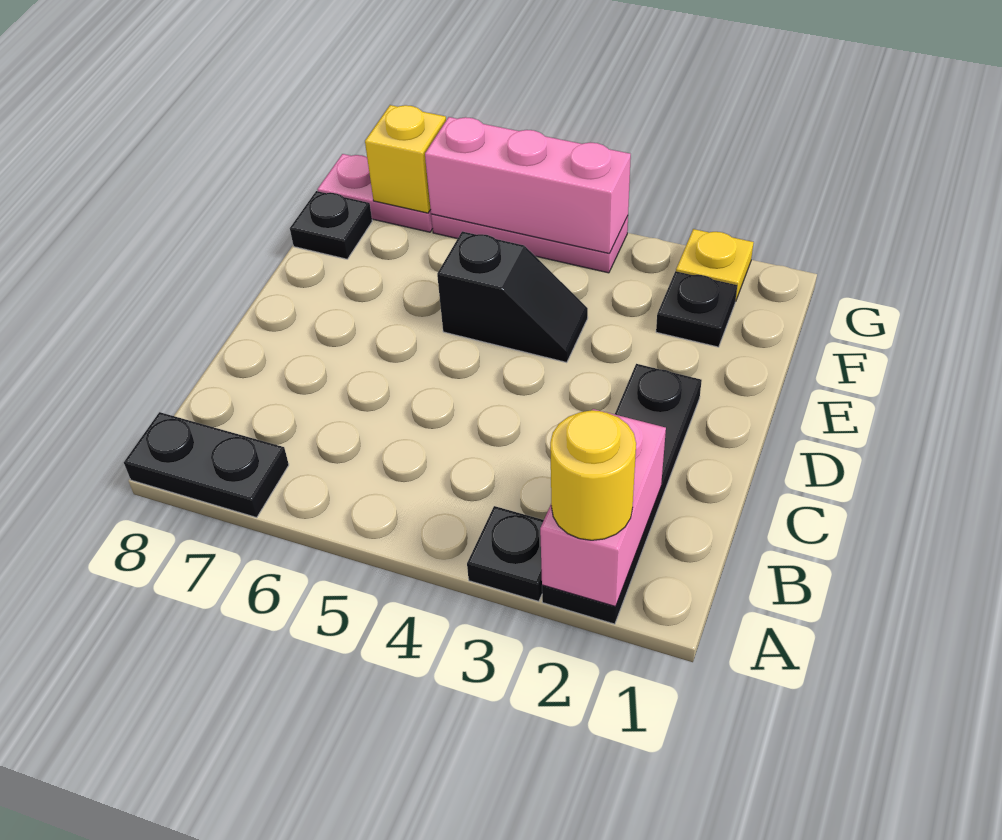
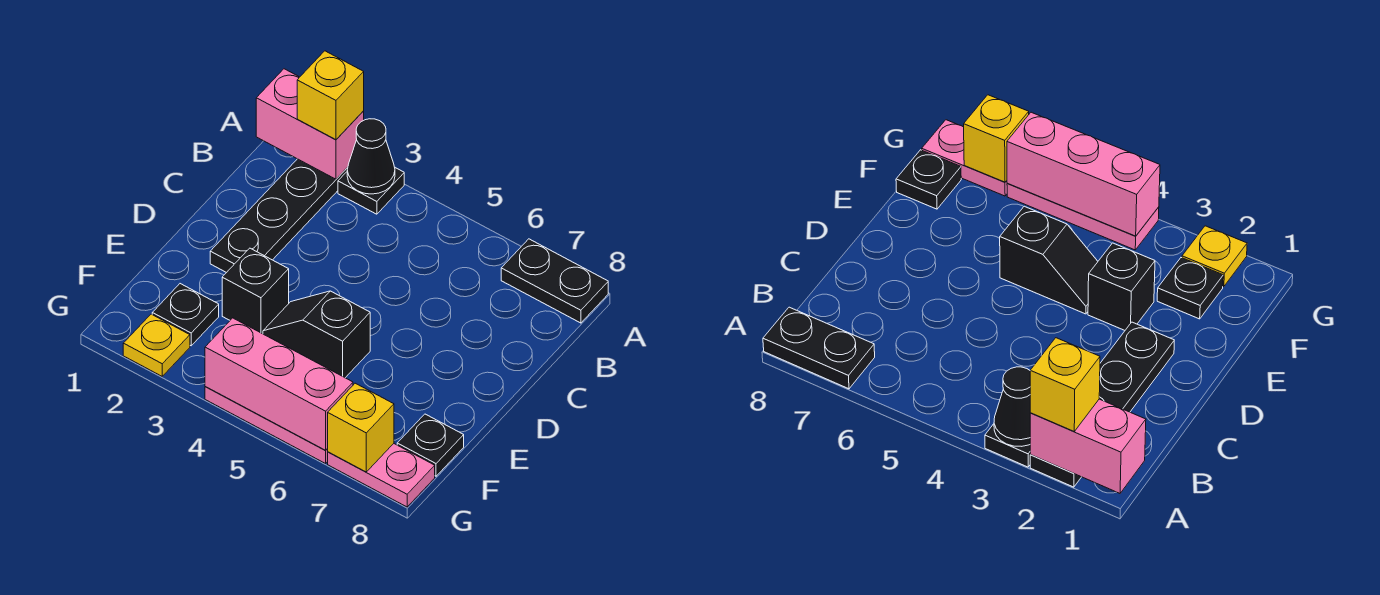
pink 1x2 brick [540,409,666,606] -> pink 1x2 brick turned to [256,69,364,179]
yellow 1x1 round brick [550,410,636,540] -> yellow 1x1 brick [297,51,364,140]
none -> black 1x1 cone [347,119,395,194]
none -> black 1x1 brick [222,248,289,334]

